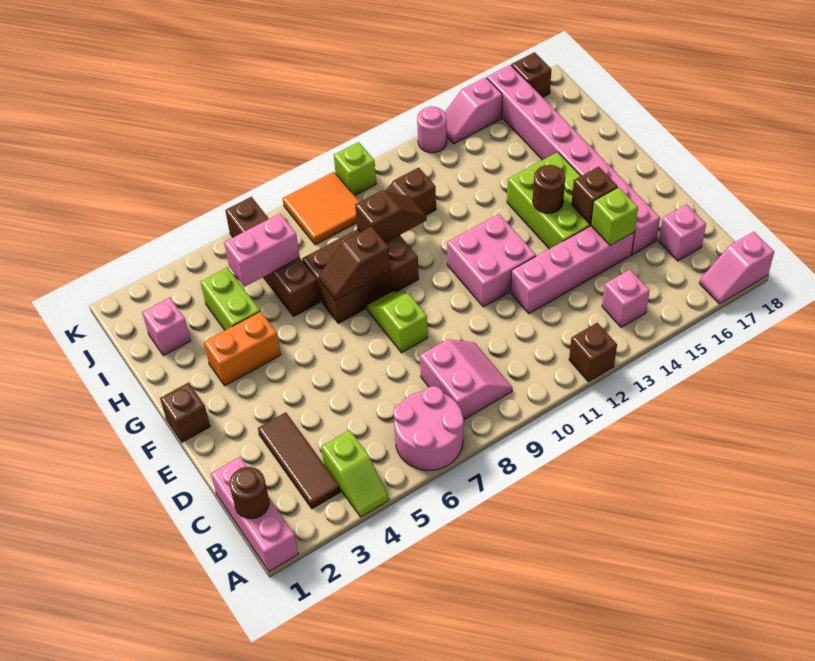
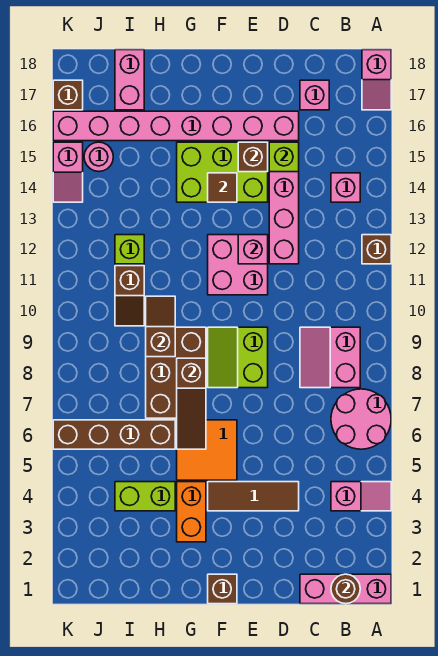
lime 1x2 slope [321,430,389,517] -> pink 1x2 slope [331,482,391,511]
brown 1x3 tile [258,412,340,509] -> brown 1x3 tile moved to [208,482,299,511]
pink 2x2 slope [420,339,513,420] -> pink 2x2 slope turned to [300,327,360,388]
lime 1x2 slope [366,291,428,353] -> lime 2x2 slope [208,327,268,388]
brown 1x1 round brick [533,165,565,213] -> brown 1x1 tile [208,173,237,202]
brown 1x2 slope [319,227,390,300] -> brown 1x3 slope [177,358,206,449]
pink 1x1 brick [142,298,191,356] -> pink 1x1 brick moved to [238,235,268,264]
pink 1x2 brick [224,214,300,287] -> pink 1x2 brick moved to [115,50,144,110]
orange 2x2 tile [283,172,359,245] -> orange 2x2 tile moved to [177,420,237,480]
lime 1x1 brick [334,142,376,196] -> lime 1x1 brick moved to [115,235,144,264]
pink 1x1 round brick [417,106,447,153] -> pink 1x1 round brick moved to [84,142,113,172]

